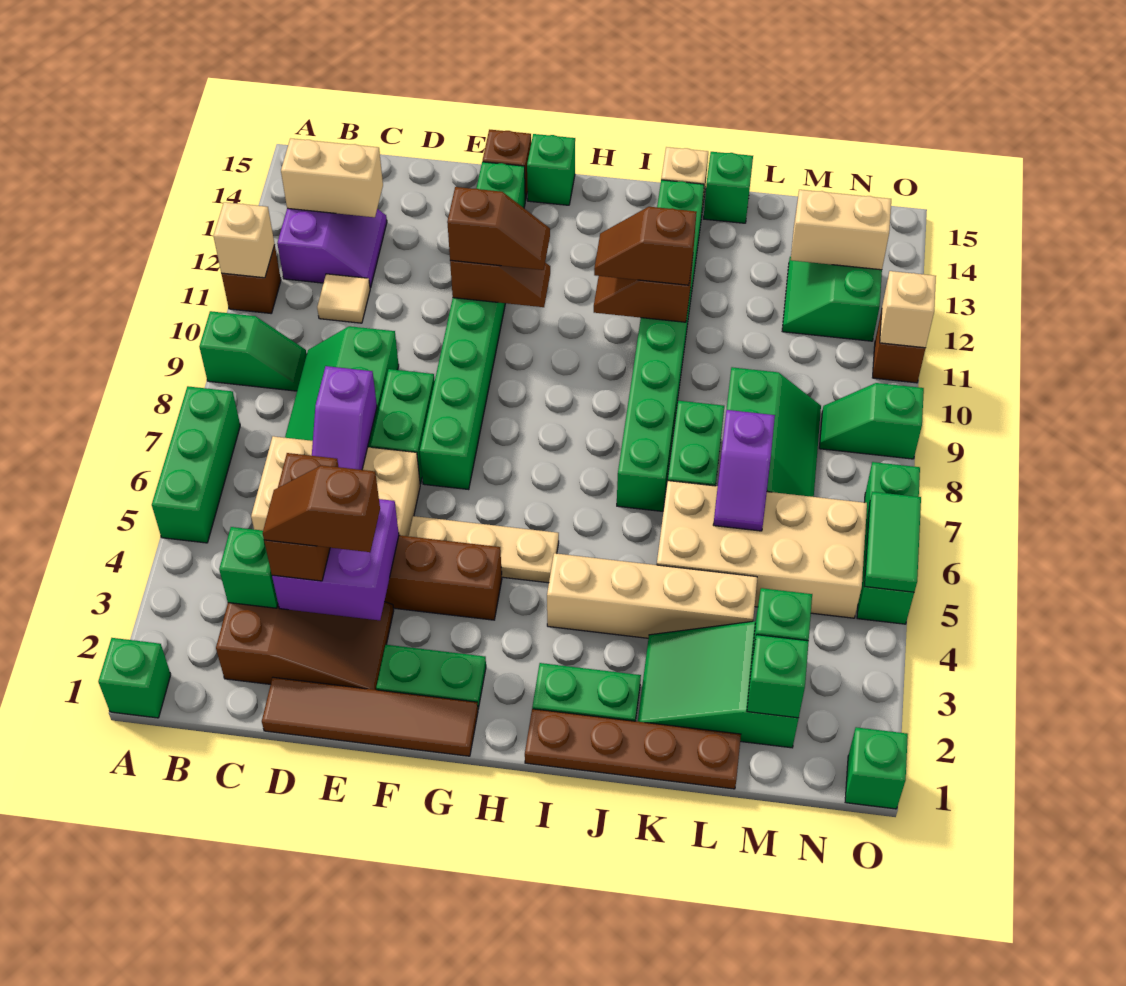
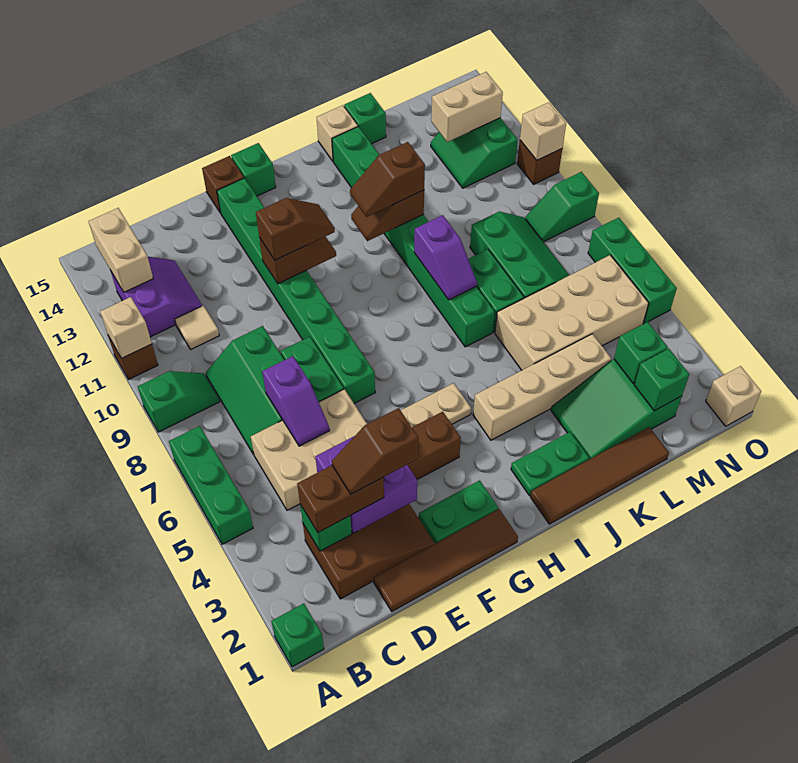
tan 1x2 brick [281,138,383,217] -> tan 1x2 brick turned to [88,208,153,292]
brown 1x2 brick [264,453,338,581] -> brown 1x2 brick turned to [297,465,384,532]
brown 1x4 plate [525,709,741,789] -> brown 1x4 tile [530,427,669,524]
purple 1x2 slope [713,410,775,531] -> purple 1x2 slope moved to [414,215,477,300]
green 1x1 brick [845,727,908,809] -> tan 1x1 brick [706,366,761,426]
green 1x2 tile [864,492,921,592] -> none

